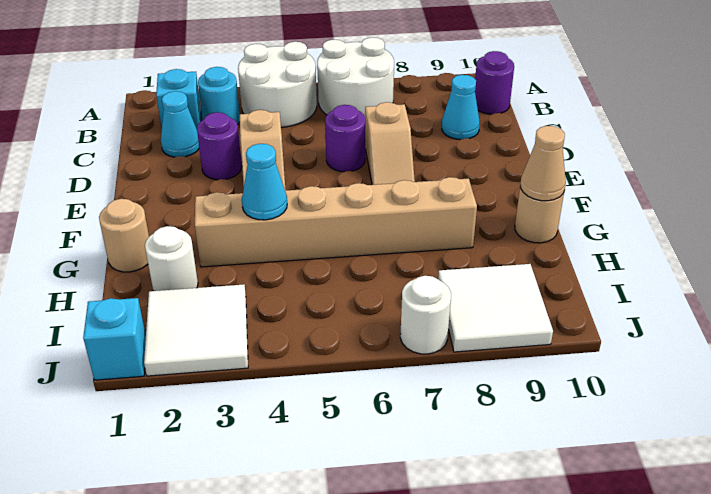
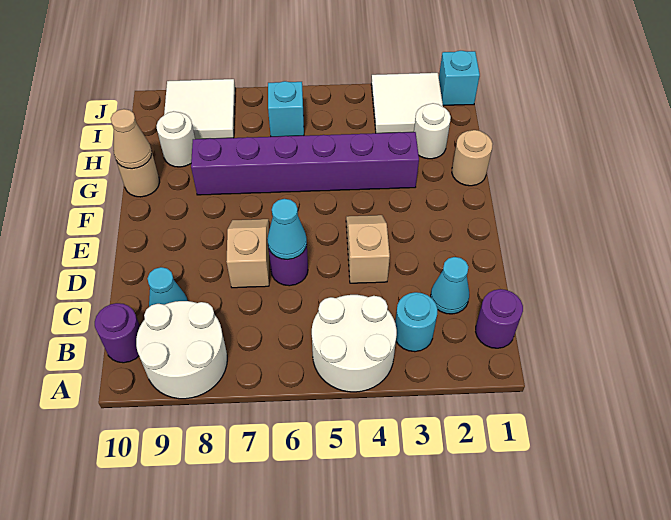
white 2x2 round brick [317,37,394,116] -> white 2x2 round brick moved to [136,301,227,399]
cyan 1x1 brick [156,69,201,129] -> cyan 1x1 brick moved to [268,81,304,137]
purple 1x1 round brick [197,112,242,180] -> purple 1x1 round brick moved to [476,289,523,348]
tan 1x6 brick [195,177,477,267] -> purple 1x6 brick [191,132,419,195]
cyan 1x1 cone [242,144,287,220] -> cyan 1x1 cone moved to [267,199,307,260]
white 1x1 round brick [400,276,451,354] -> white 1x1 round brick moved to [156,111,195,167]

